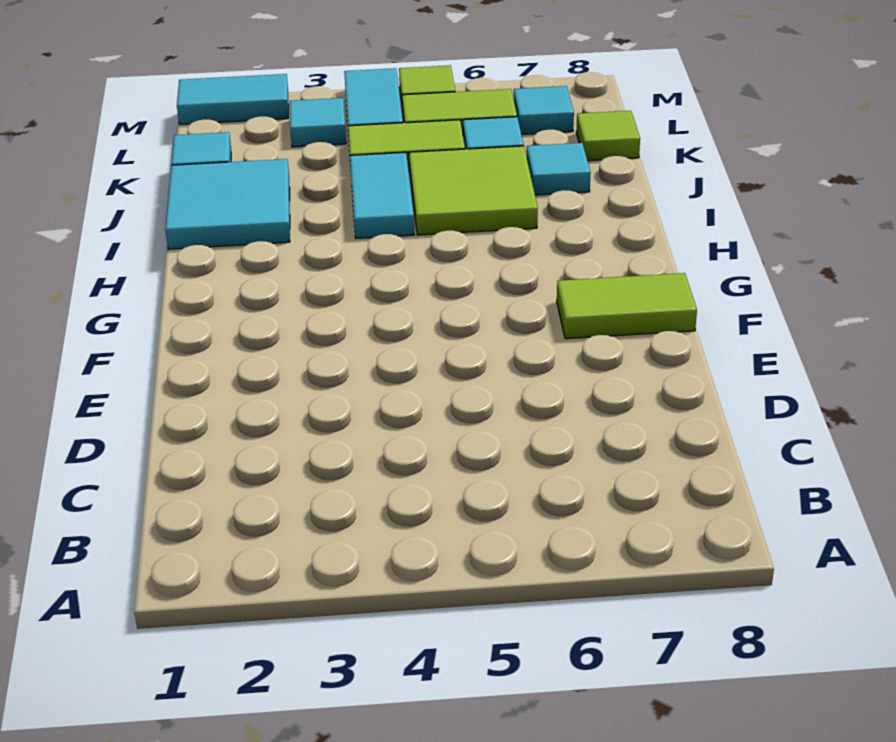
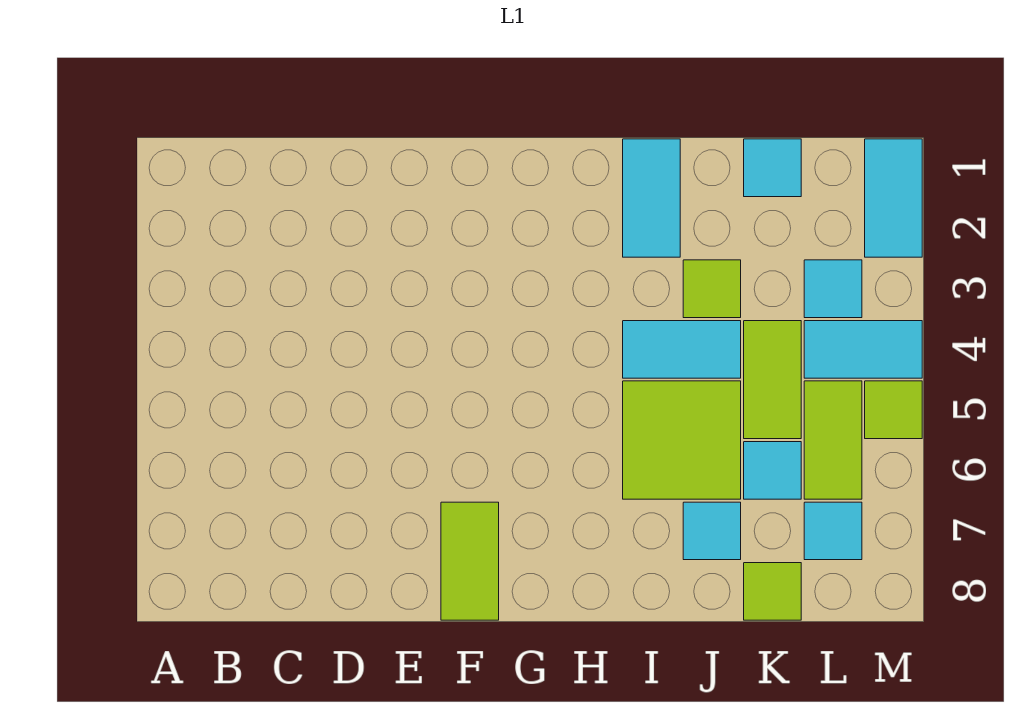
cyan 2x2 tile [165,159,290,249] -> cyan 1x2 tile [623,139,680,257]
none -> lime 1x1 tile [683,260,741,318]

